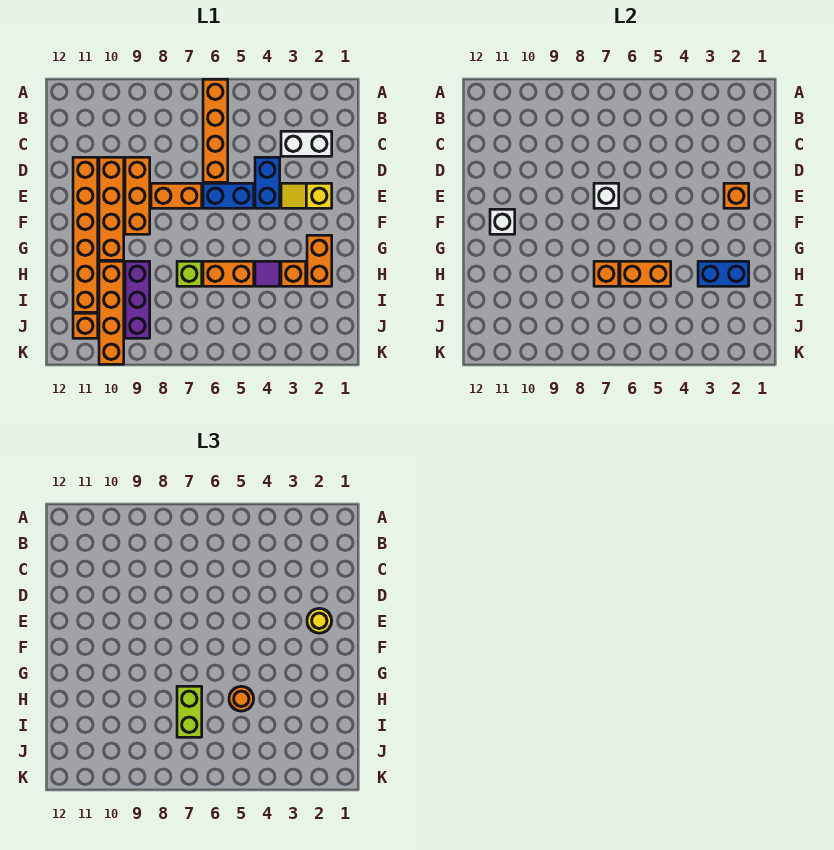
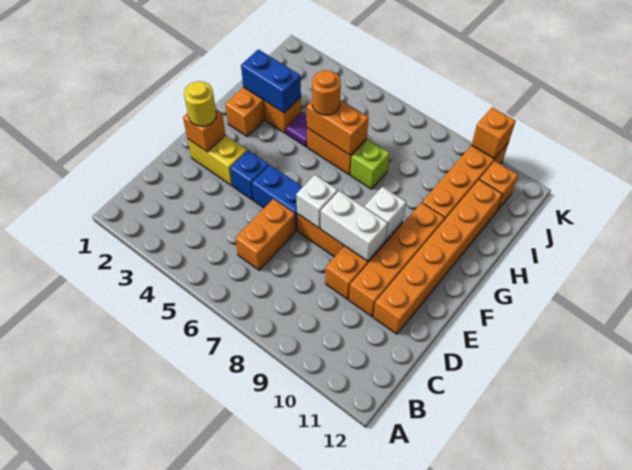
orange 1x4 brick [203,79,228,182] -> orange 1x2 brick [235,199,296,270]
white 1x2 brick [281,131,332,156] -> white 1x2 brick moved to [321,191,388,261]
blue 1x2 brick [255,157,280,208] -> blue 1x1 brick [230,150,269,200]
yellow 1x2 slope [281,183,332,208] -> yellow 1x2 brick [188,135,247,186]
white 1x1 brick [490,209,515,234] -> white 1x1 brick moved to [365,187,406,240]
orange 1x1 brick [594,261,619,286] -> orange 1x1 brick moved to [472,107,516,159]
lime 1x2 brick [177,686,202,737] -> none
purple 1x3 brick [125,261,150,338] -> none

